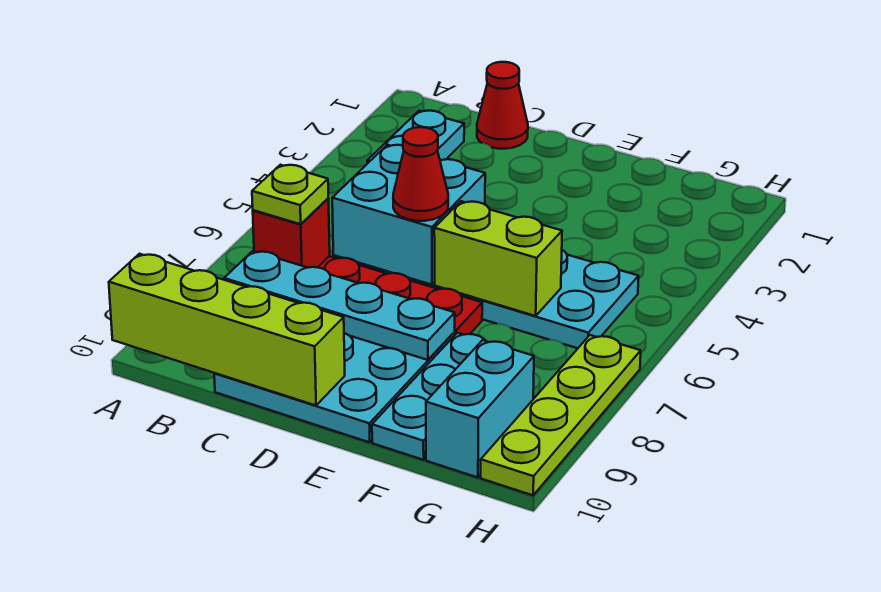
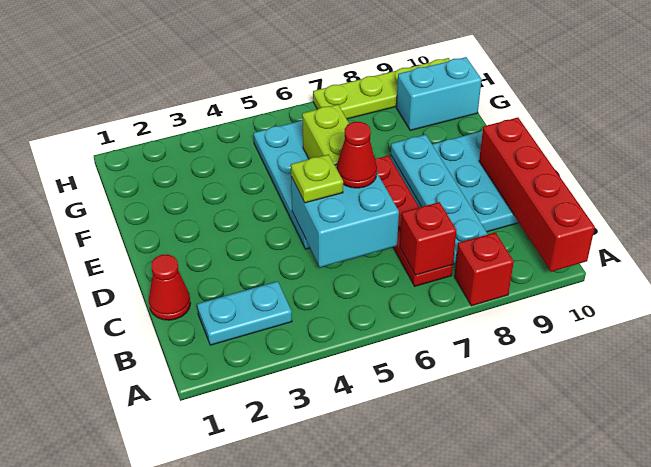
none -> red 1x1 brick [454,232,514,306]
lime 1x4 brick [109,254,345,405] -> red 1x4 brick [479,118,595,272]
lime 1x1 plate [252,165,328,224] -> lime 1x1 plate moved to [291,154,343,203]
cyan 1x3 plate [372,333,485,460] -> none

